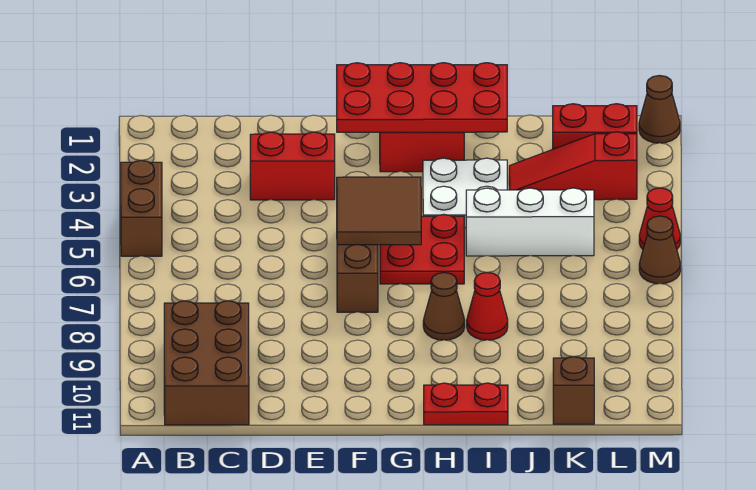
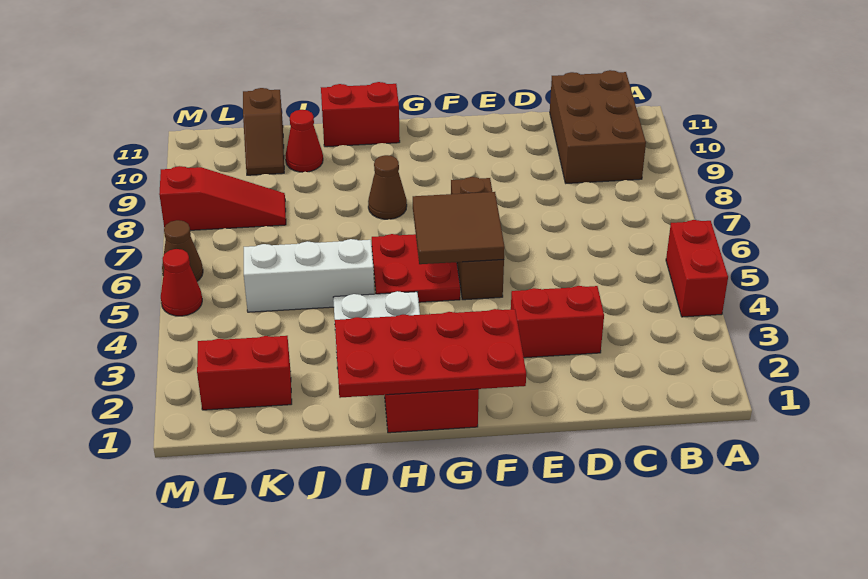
brown 1x2 brick [121,160,162,256] -> red 1x2 brick [666,220,728,317]
red 1x2 plate [424,383,508,425] -> red 1x2 brick [321,82,400,147]
red 1x1 cone [467,272,508,340] -> red 1x1 cone moved to [285,110,323,172]
red 1x3 slope [509,132,637,200] -> red 1x3 slope moved to [159,166,286,230]
brown 1x1 cone [639,76,680,143] -> none

